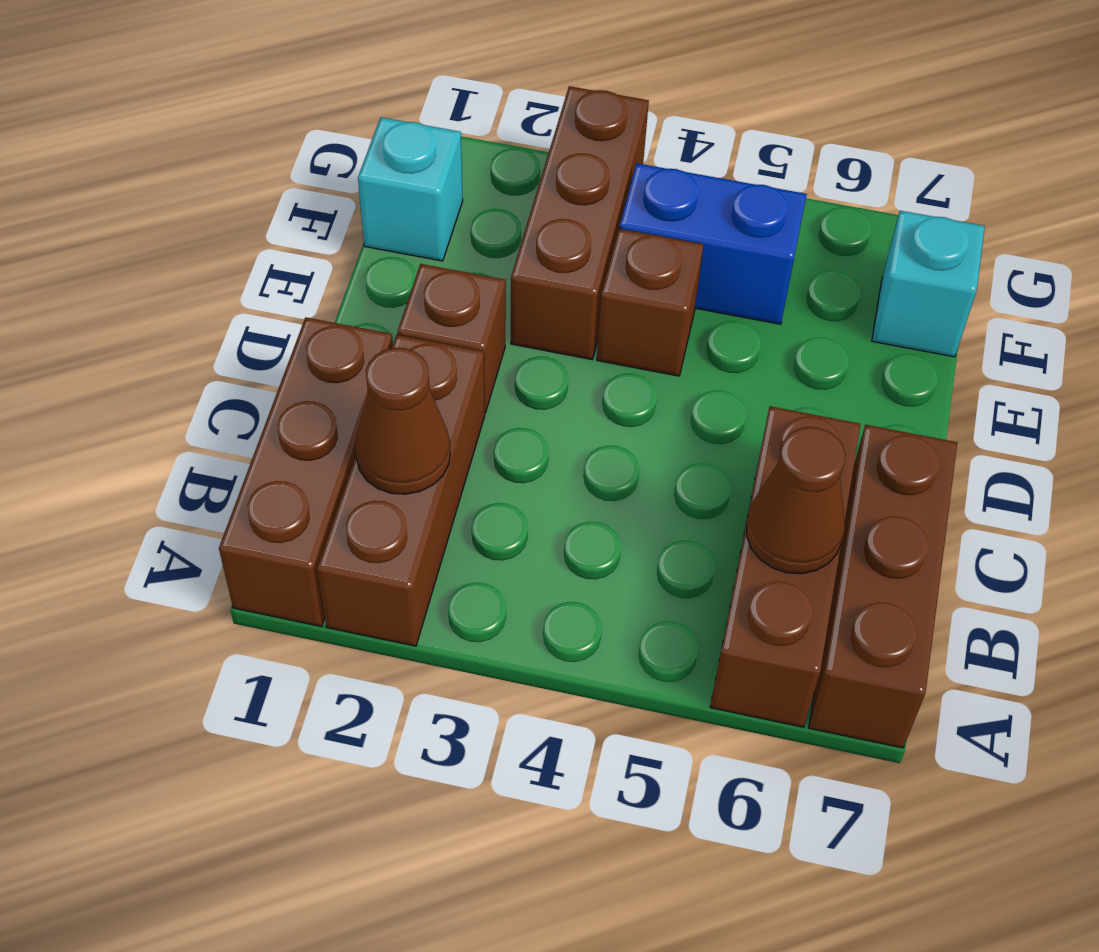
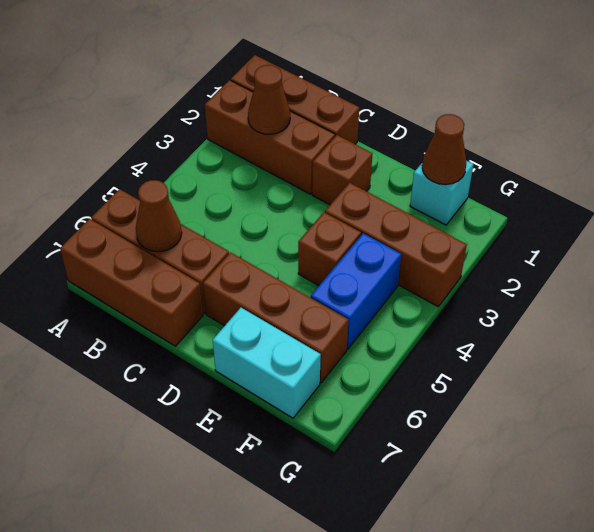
none -> brown 1x3 brick [203,252,348,383]
none -> brown 1x1 cone [422,114,466,185]
cyan 1x1 brick [872,211,985,357] -> cyan 1x2 brick [213,308,321,418]

